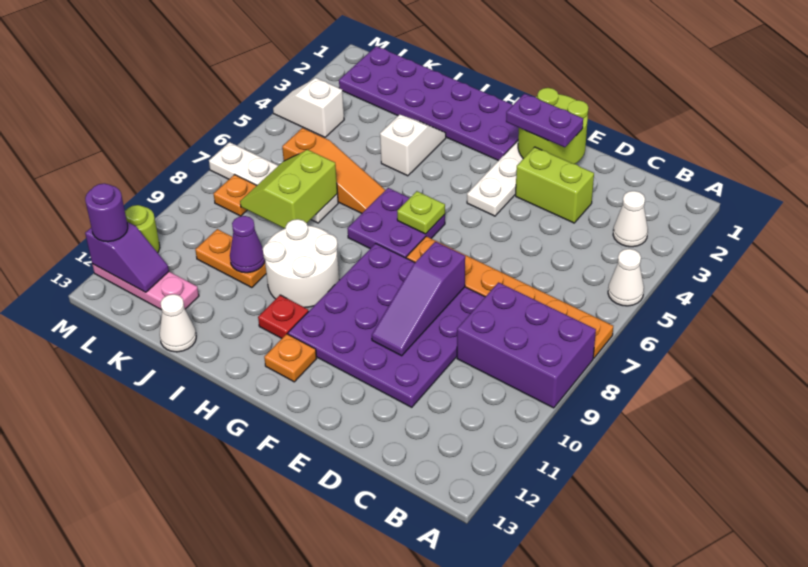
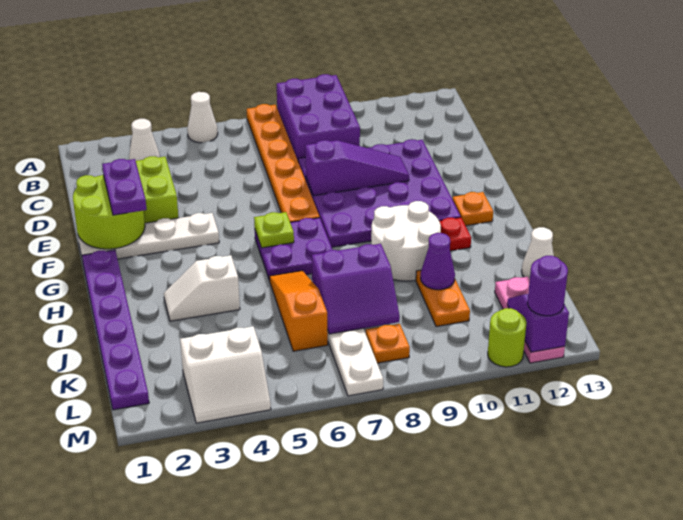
purple 2x6 plate [339,46,519,161] -> purple 1x6 plate [82,250,149,410]
lime 2x2 slope [240,150,338,229] -> purple 2x2 slope [312,244,400,334]
white 1x2 slope [273,78,344,137] -> white 2x2 slope [180,326,271,423]

